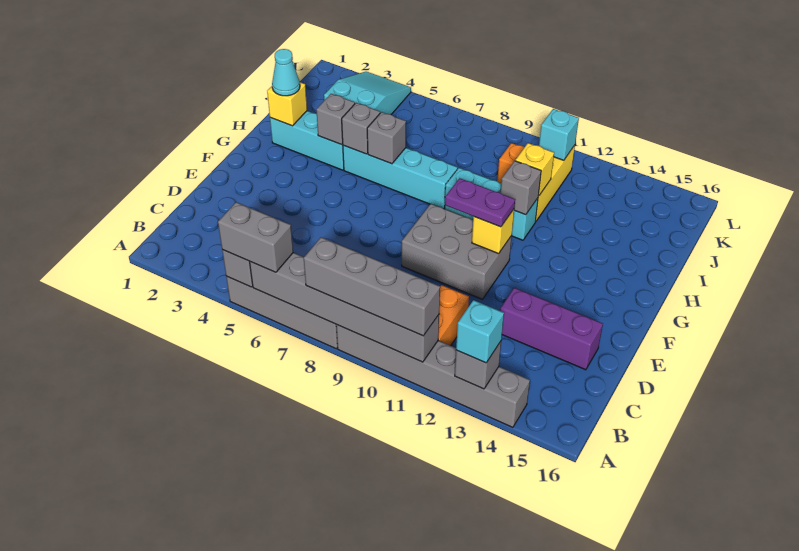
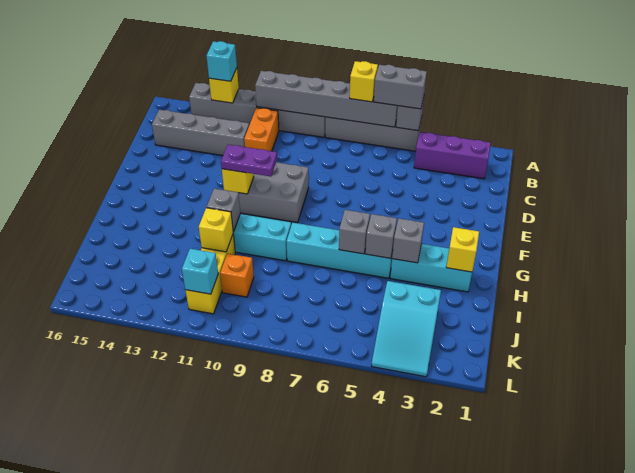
none -> yellow 1x1 brick [350,61,378,102]
grey 1x4 brick [304,237,440,336] -> grey 1x4 brick moved to [152,110,249,156]
grey 1x1 brick [455,341,501,389] -> yellow 1x1 brick [209,68,239,103]
purple 1x3 brick [500,288,603,370] -> purple 1x3 brick moved to [414,132,491,179]
cyan 1x1 cone [272,49,300,96] -> none

